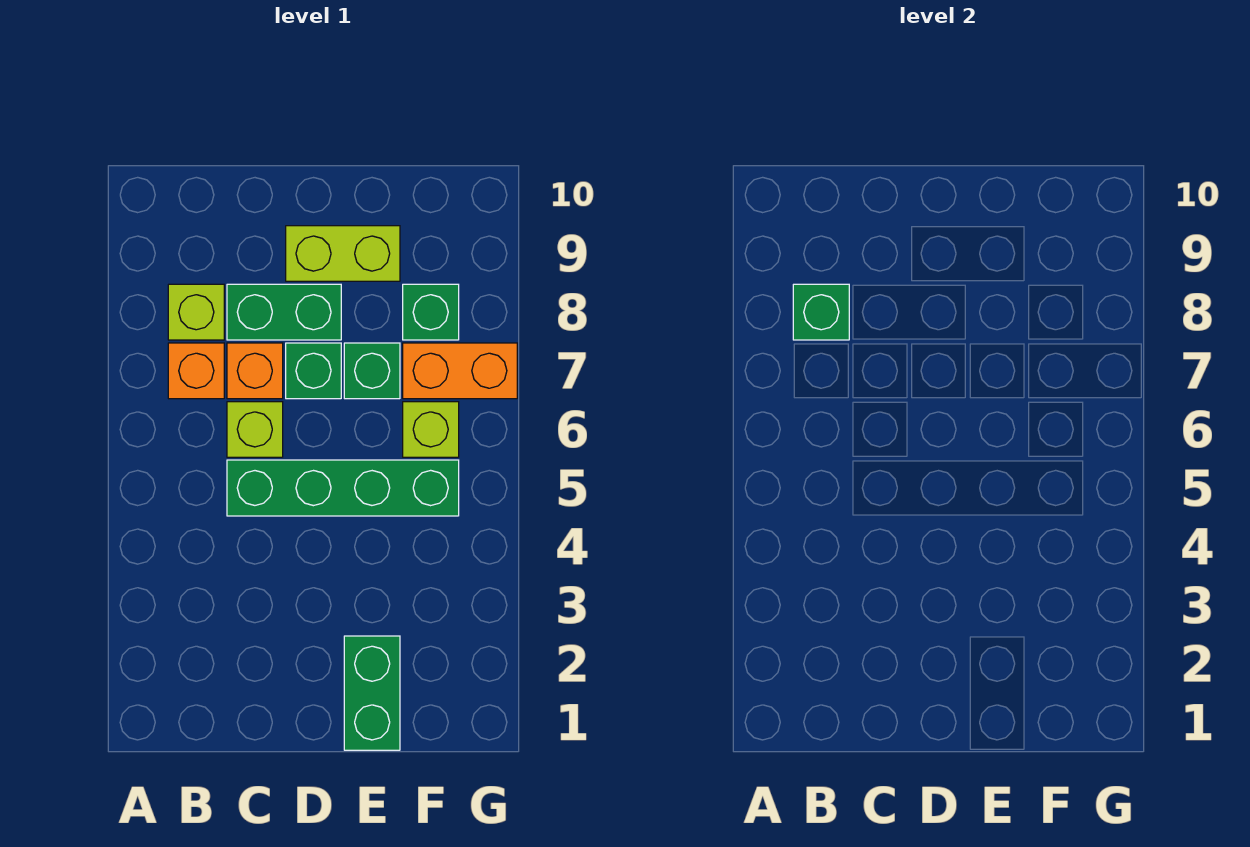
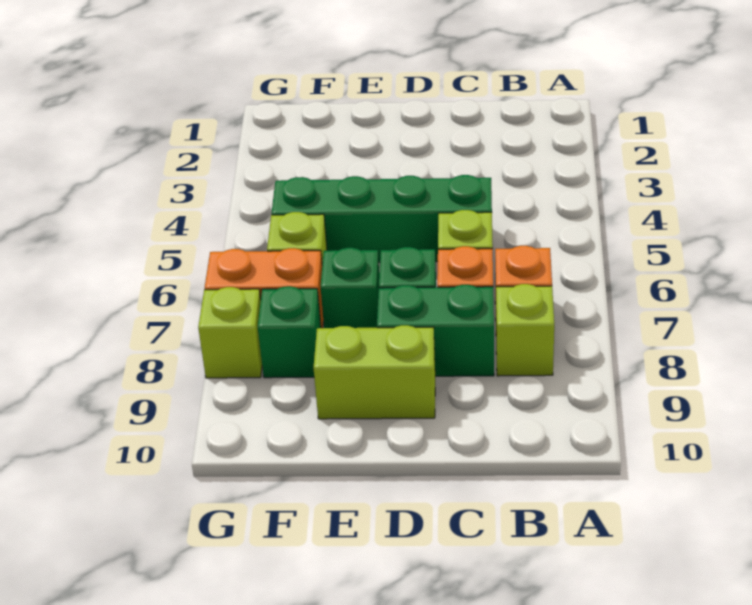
green 1x1 brick [793,284,849,340] -> none
green 1x2 brick [344,636,400,750] -> none
none -> lime 1x1 brick [198,287,262,378]

